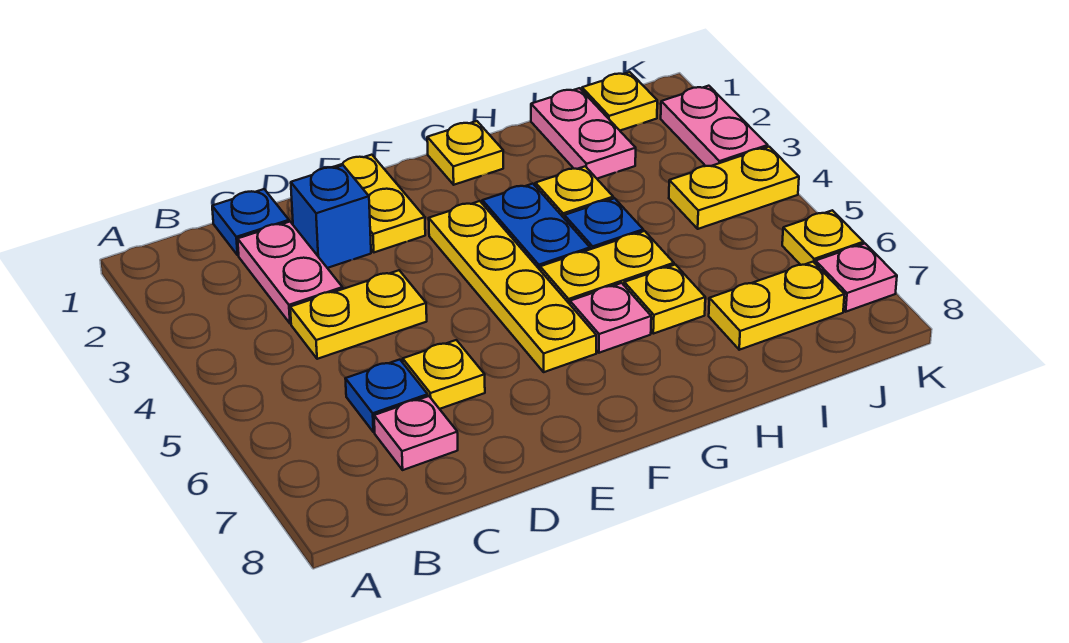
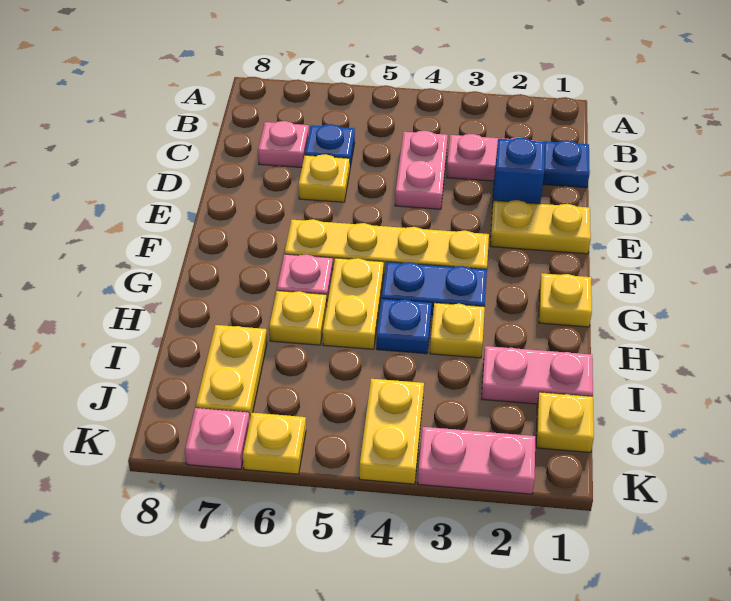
yellow 1x2 plate [290,270,427,359] -> pink 1x2 plate [395,131,448,209]

